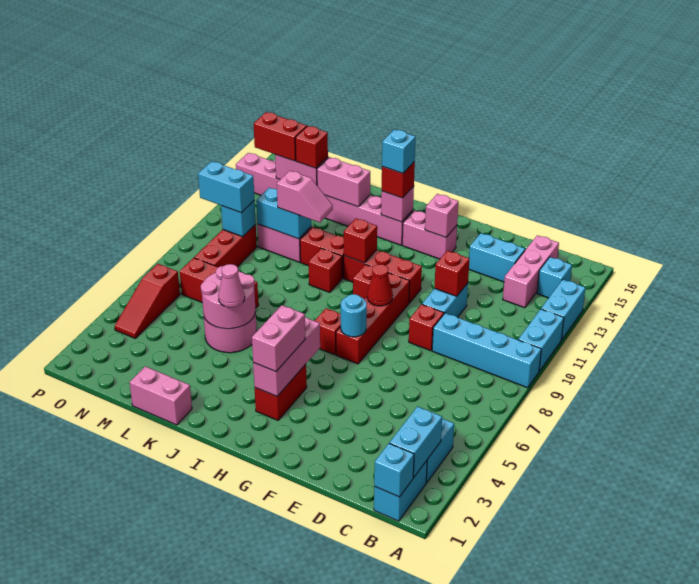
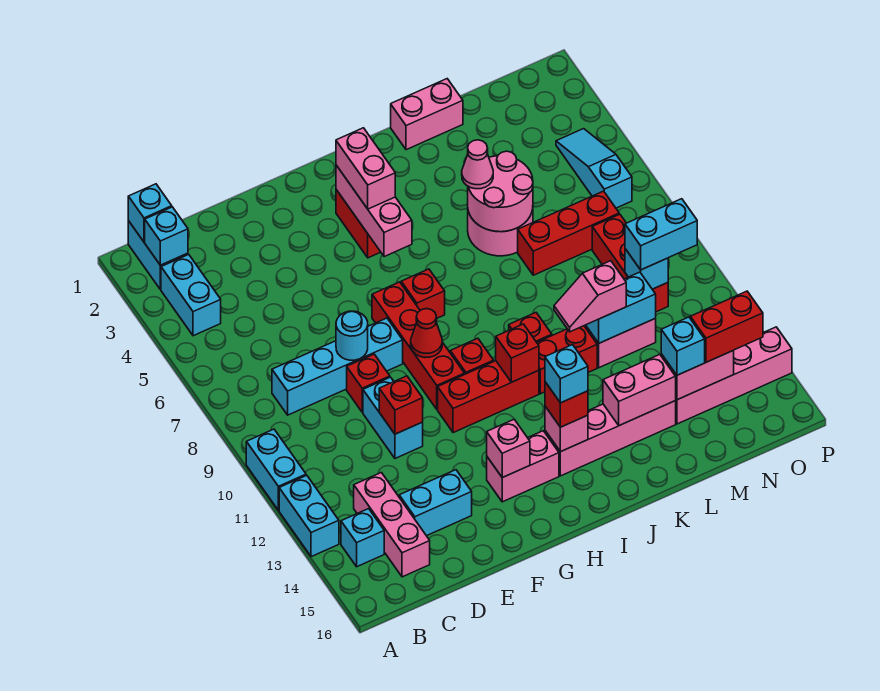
cyan 1x4 brick [432,313,541,388] -> cyan 1x4 brick moved to [272,318,403,415]
cyan 1x2 brick [389,407,442,477] -> cyan 1x1 brick [145,207,188,265]
cyan 1x1 round brick [341,294,367,337] -> cyan 1x1 round brick moved to [336,311,368,360]
red 1x1 brick [295,126,328,168] -> cyan 1x1 brick [661,317,705,375]
red 1x3 slope [115,264,180,338] -> cyan 1x3 slope [556,129,632,208]

